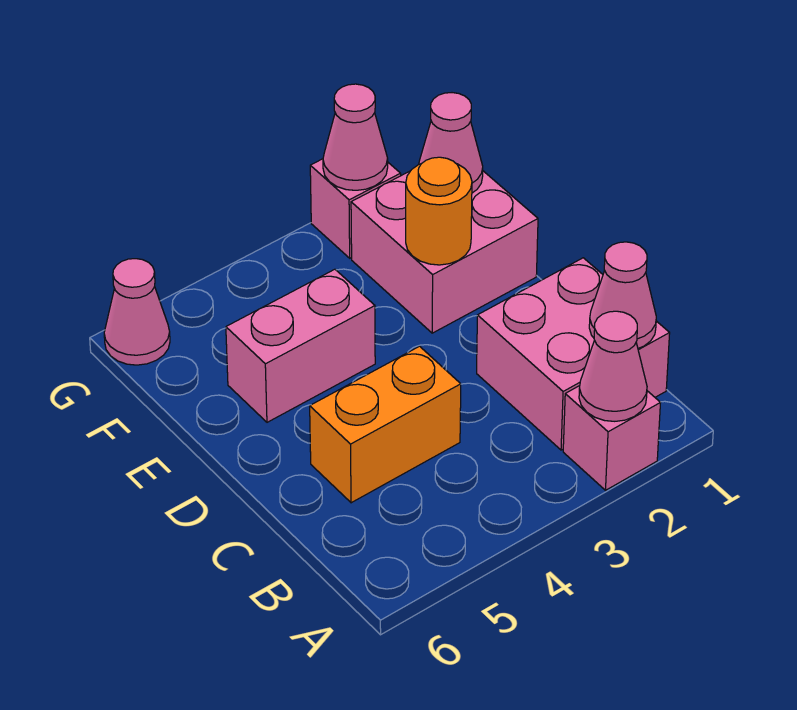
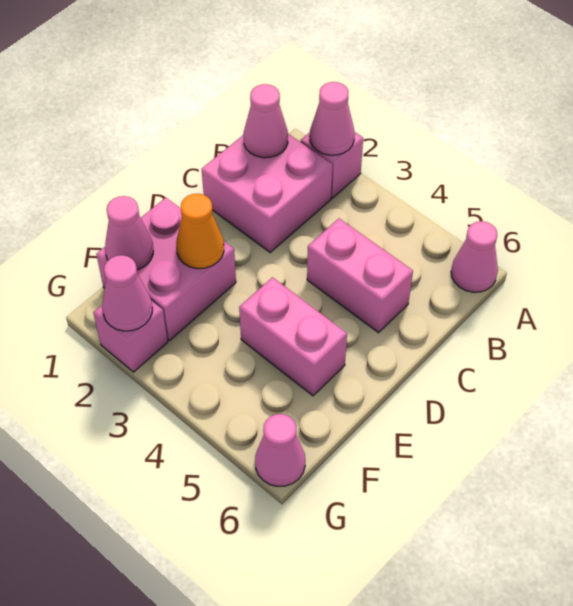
none -> pink 1x1 cone [451,221,498,292]
orange 1x2 brick [310,346,461,503] -> pink 1x2 brick [307,219,413,333]
orange 1x1 round brick [406,157,472,265] -> orange 1x1 cone [176,194,224,269]

